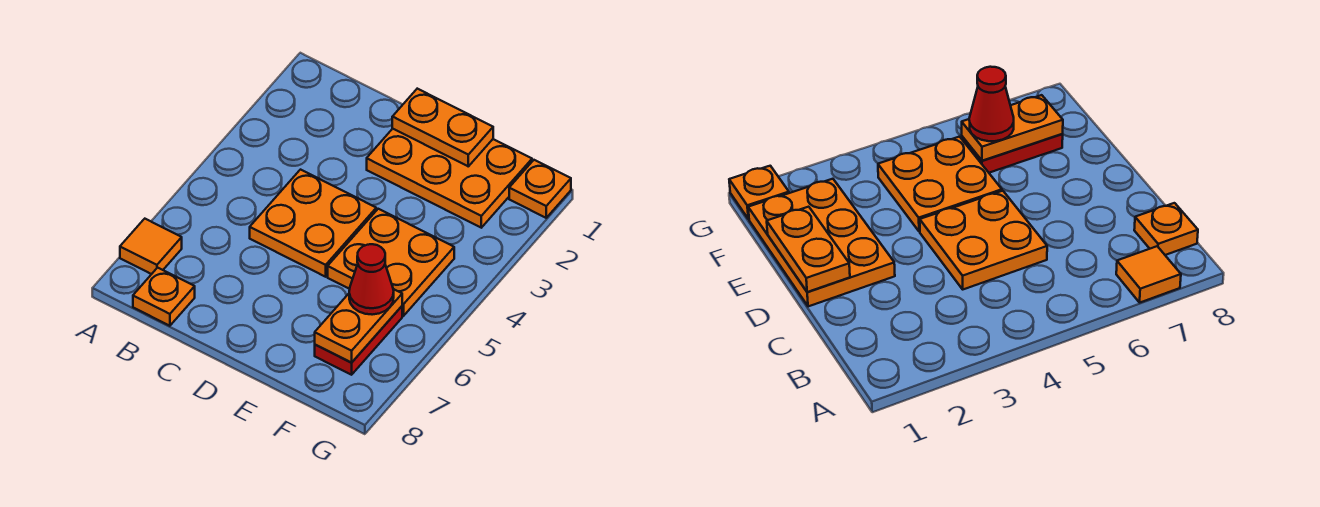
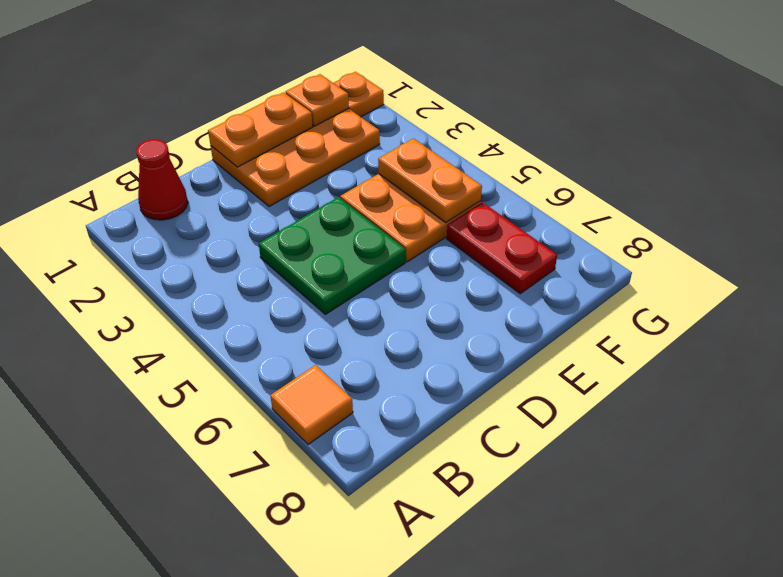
orange 1x1 plate [133,268,195,326] -> orange 1x1 plate moved to [286,74,349,126]
orange 2x2 plate [250,170,376,277] -> green 2x2 plate [259,197,405,314]
orange 1x2 plate [315,289,402,363] -> orange 1x2 plate moved to [378,138,482,222]
red 1x1 cone [349,244,394,315] -> red 1x1 cone moved to [136,140,188,220]

